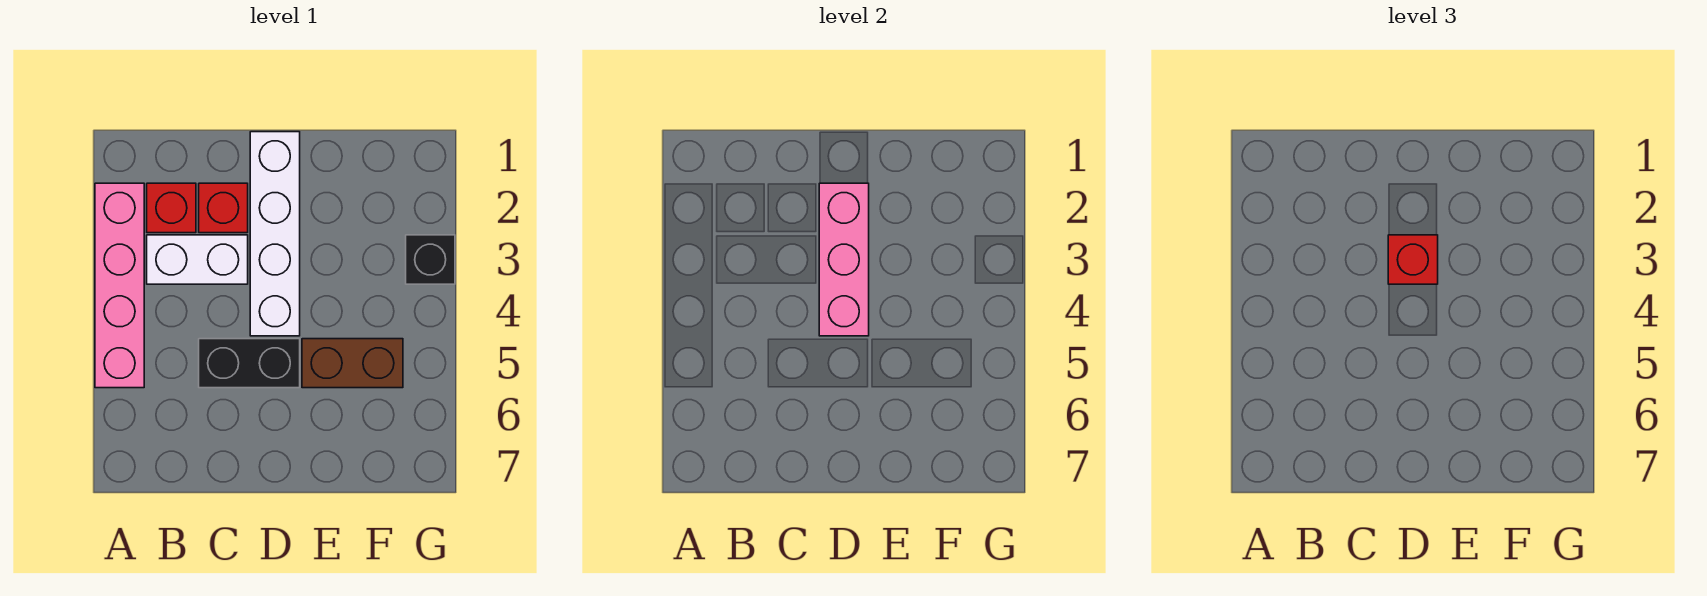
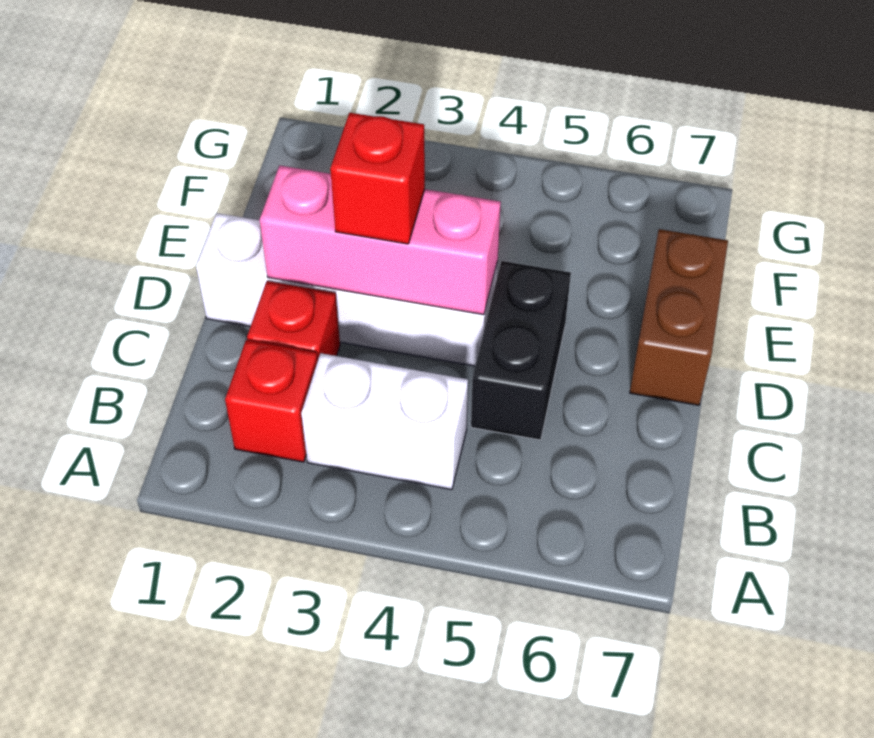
pink 1x4 brick [95,183,144,388] -> none
white 1x2 brick [147,235,248,284] -> white 1x2 brick turned to [301,353,468,490]
brown 1x2 brick [302,339,403,388] -> brown 1x2 brick moved to [630,229,728,405]
black 1x1 brick [406,235,455,284] -> none

